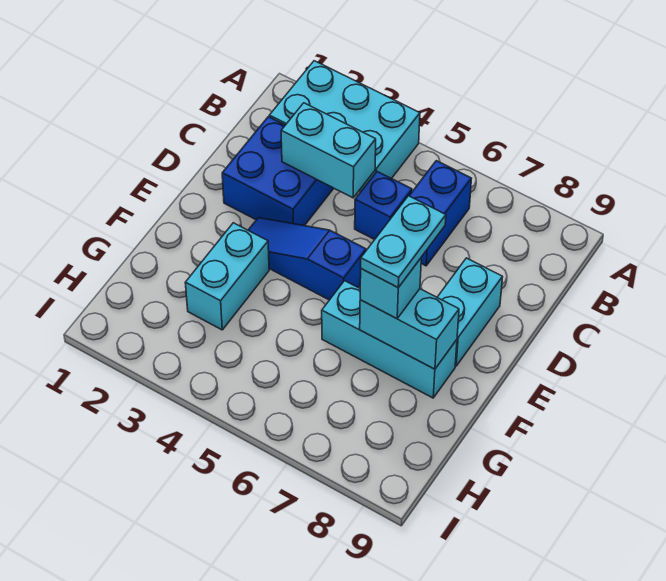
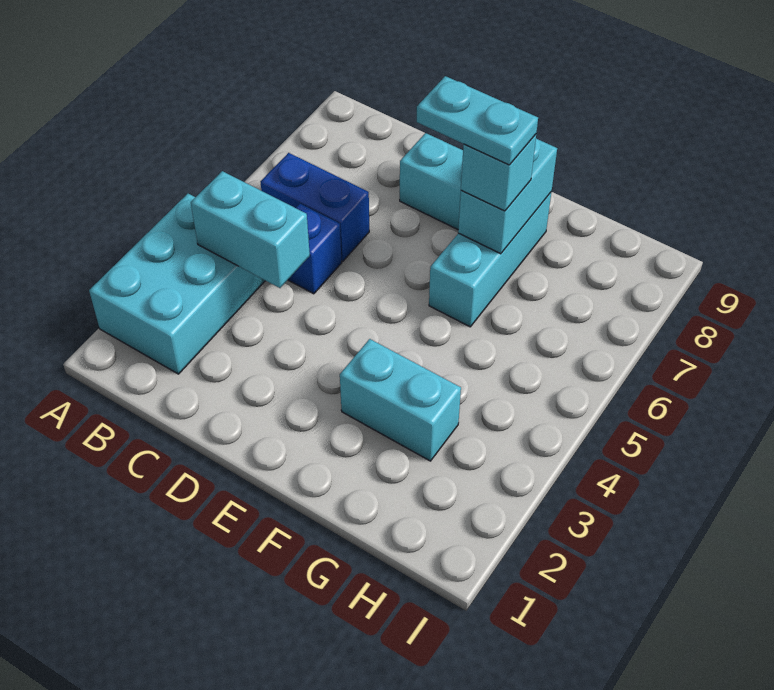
blue 2x2 brick [222,117,334,226] -> none
cyan 1x2 brick [281,103,376,198] -> cyan 1x2 brick turned to [191,171,310,288]
blue 1x3 slope [248,218,366,300] -> none

